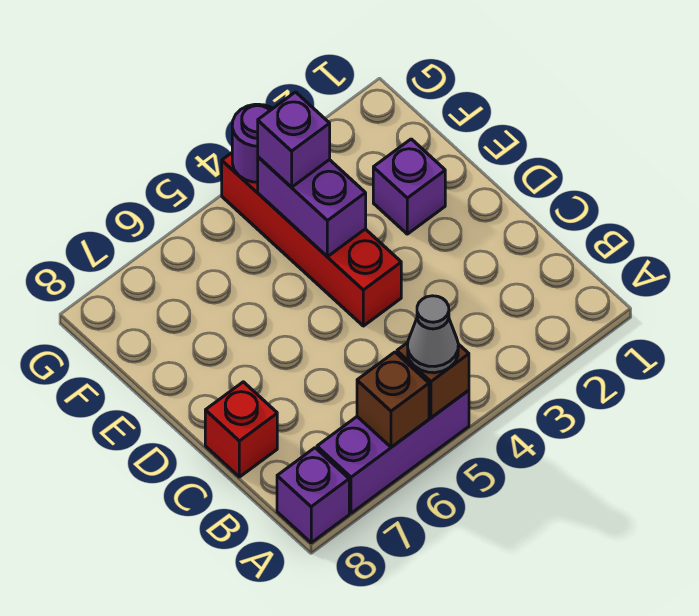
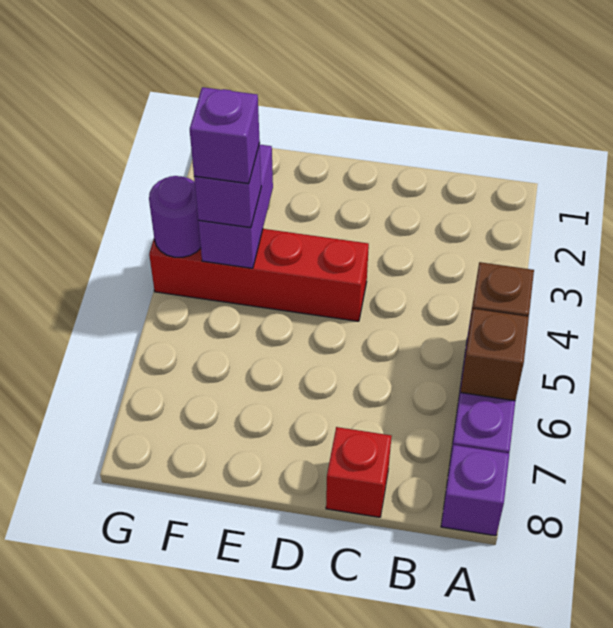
grey 1x1 cone [408,296,458,373] -> none
purple 1x1 brick [373,139,445,234] -> purple 1x1 brick moved to [190,87,260,184]
purple 1x2 brick [258,157,366,257] -> purple 1x2 brick turned to [198,145,273,268]

